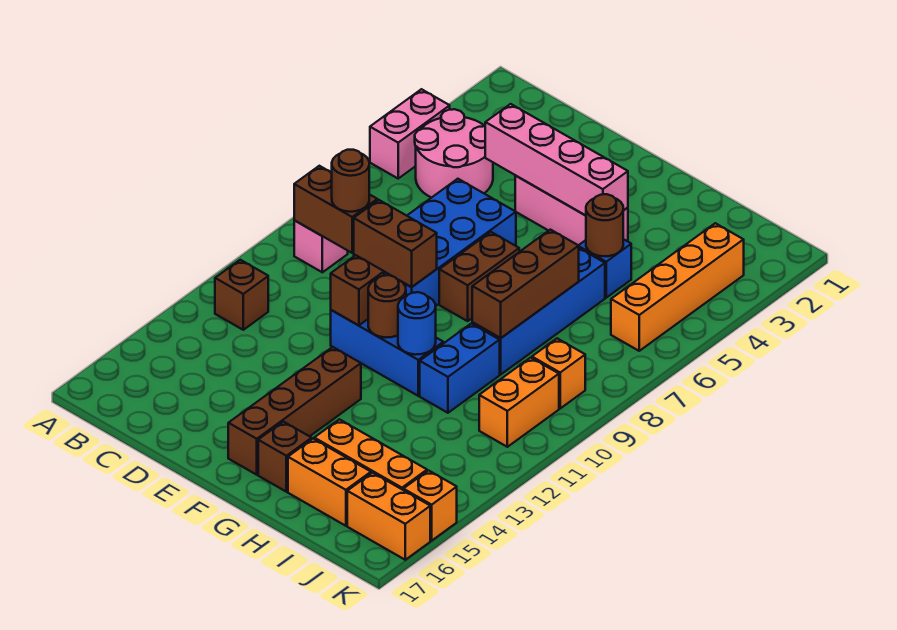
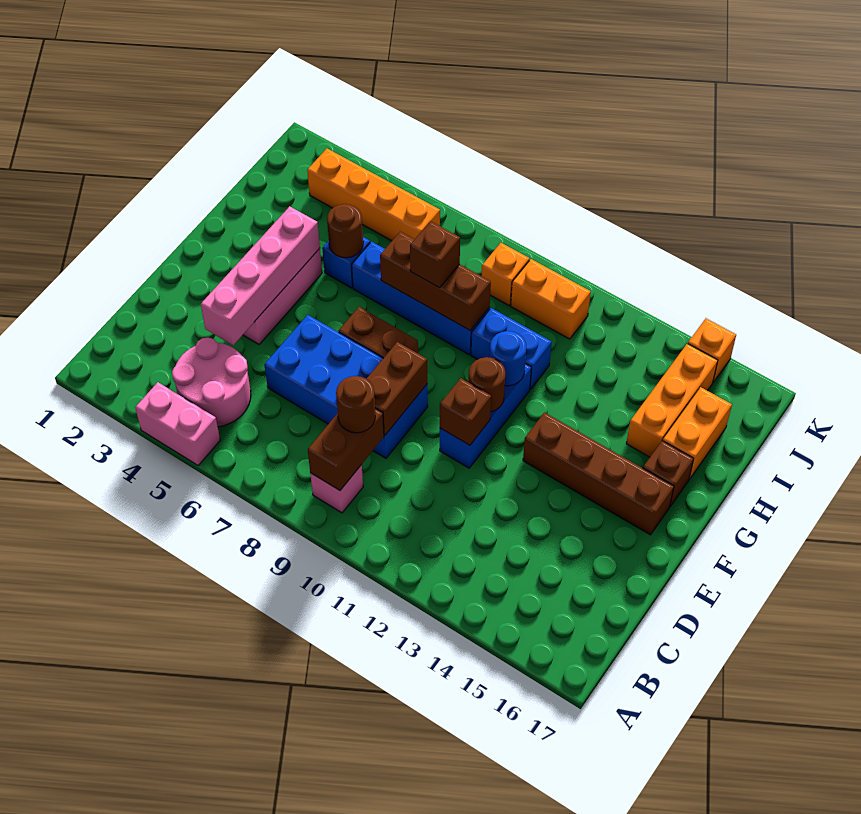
brown 1x1 brick [215,260,268,330] -> brown 1x1 brick moved to [410,221,460,288]
orange 1x2 brick [347,473,430,560] -> none

